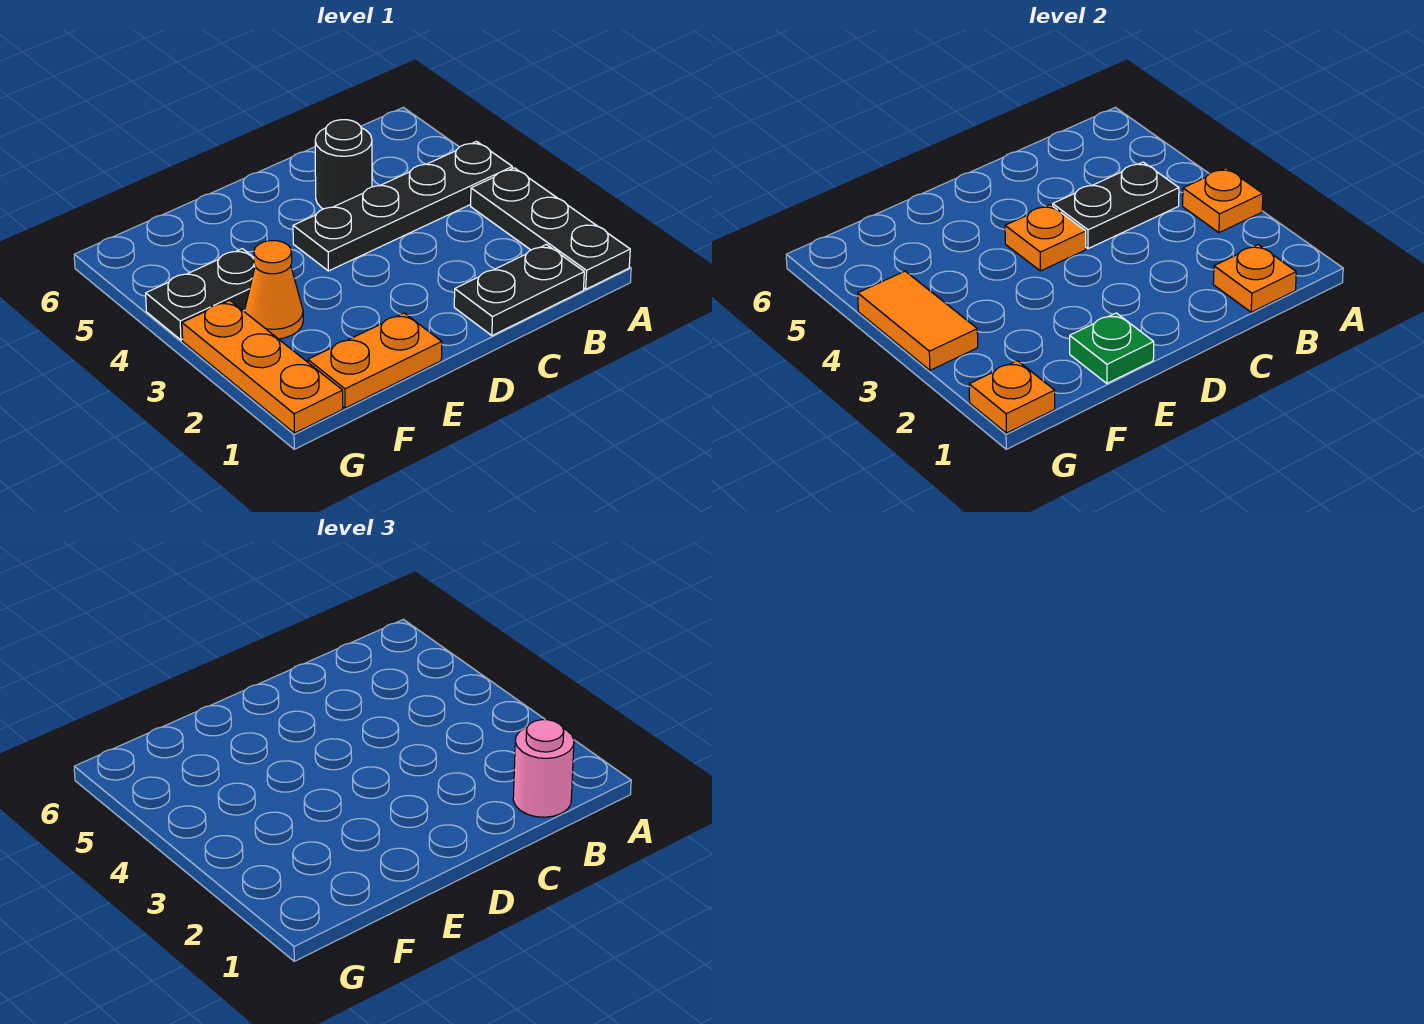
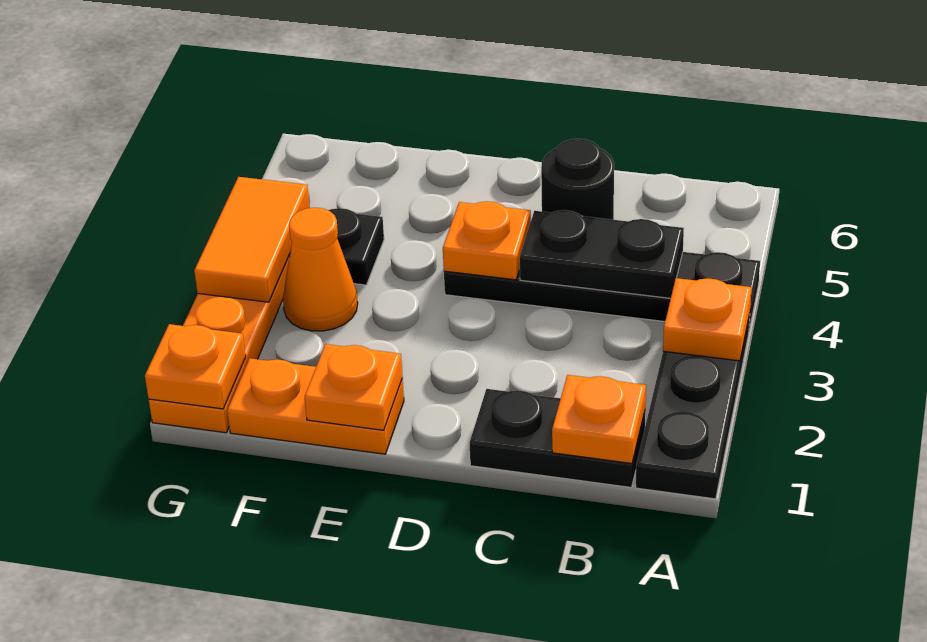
pink 1x1 round brick [513,720,574,817] -> none
green 1x1 plate [1070,313,1154,383] -> orange 1x1 plate [305,344,403,430]

